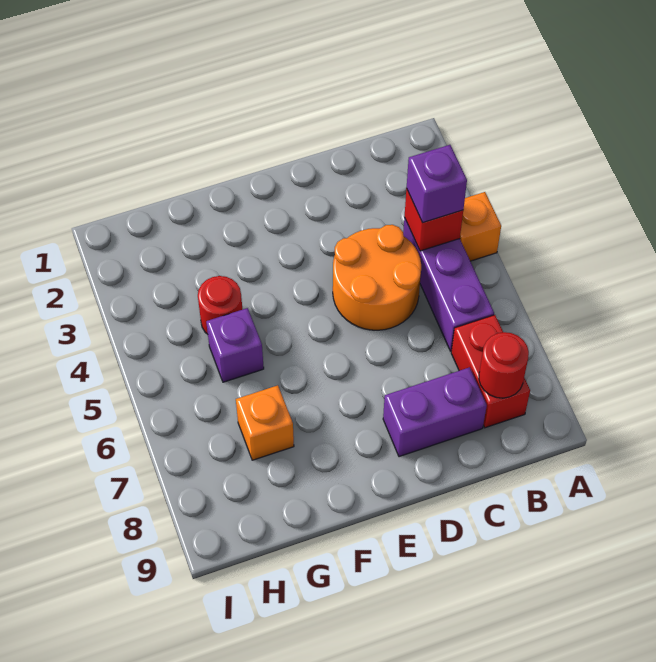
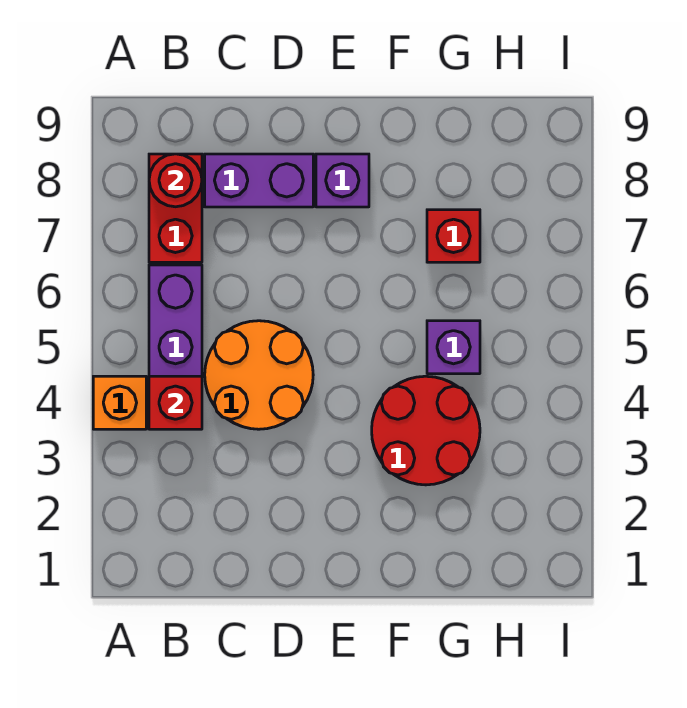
purple 1x1 brick [407,145,467,222] -> purple 1x1 brick moved to [316,154,369,207]
red 1x1 round brick [198,276,242,334] -> red 2x2 round brick [372,376,480,485]
orange 1x1 brick [236,385,294,460] -> red 1x1 brick [427,210,480,262]

